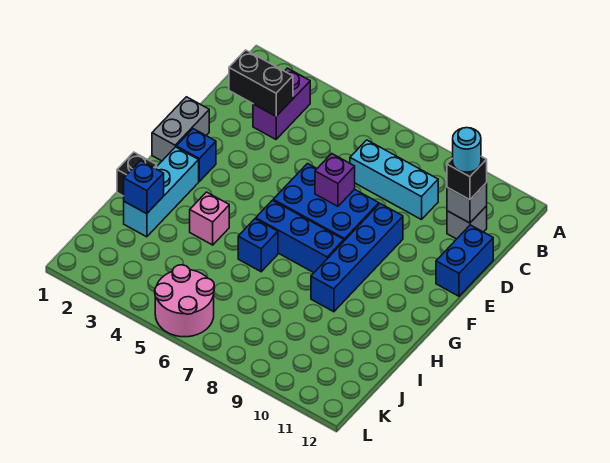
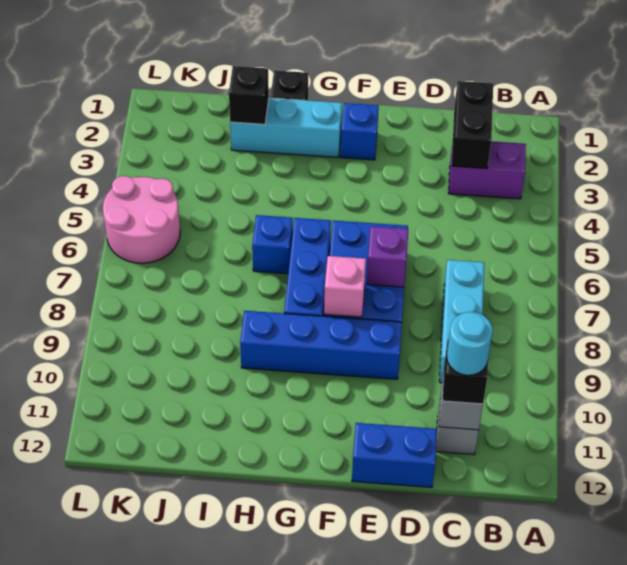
grey 1x2 brick [152,97,209,161] -> none
pink 1x1 brick [190,192,229,245] -> pink 1x1 brick moved to [324,256,366,317]
blue 1x1 brick [124,161,164,214] -> black 1x1 brick [229,66,269,124]

